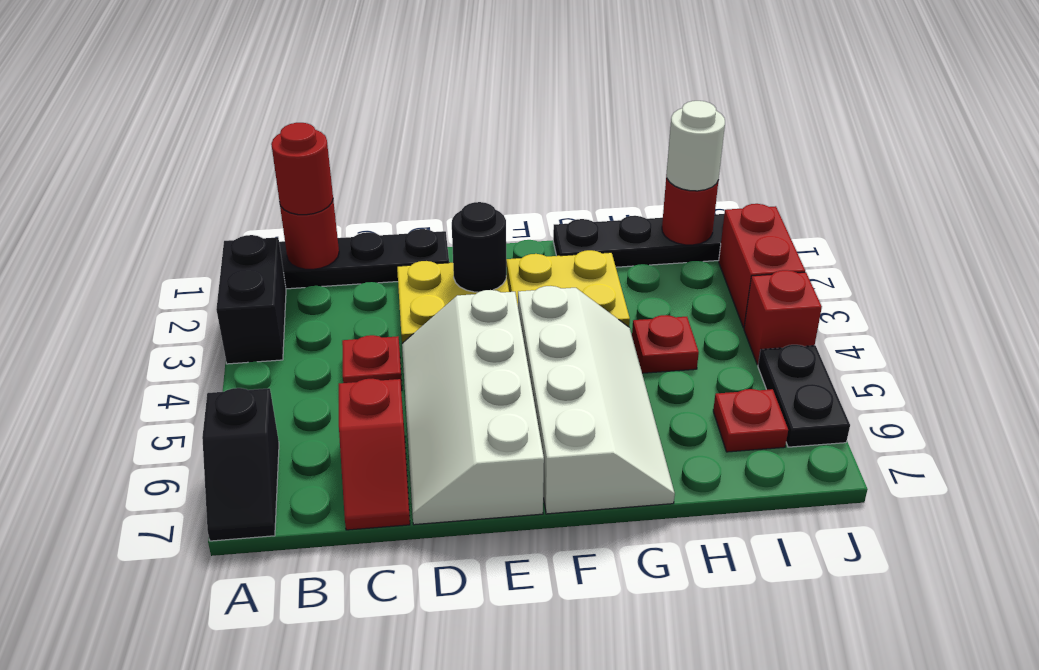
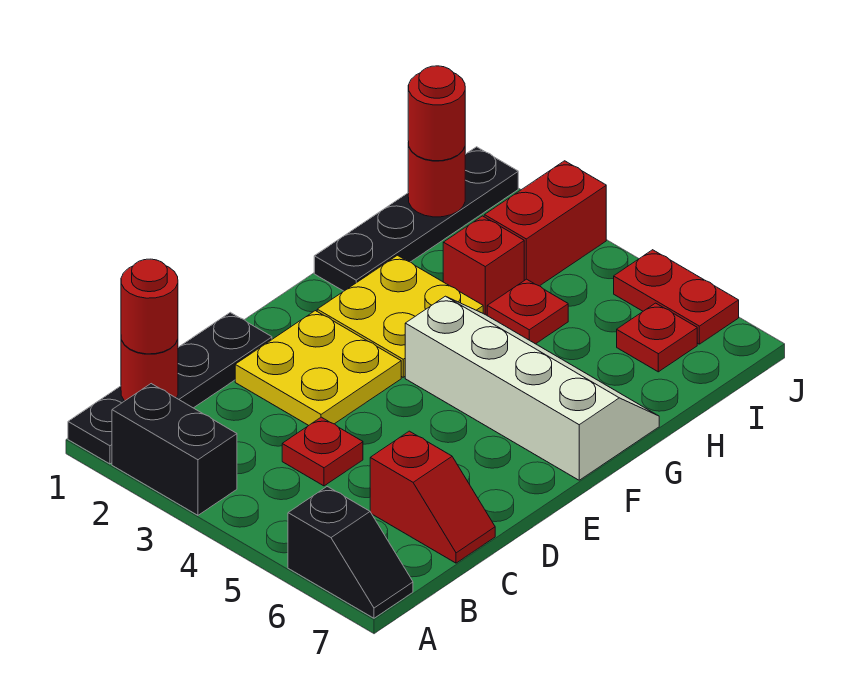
white 2x4 slope [402,290,544,525] -> none
black 1x1 round brick [452,202,506,292] -> none
white 1x1 round brick [666,101,725,191] -> red 1x1 round brick [408,66,465,161]
red 1x2 brick [719,204,805,328] -> red 1x2 brick turned to [484,161,606,286]
red 1x1 brick [744,270,822,365] -> red 1x1 brick moved to [443,216,524,315]
black 1x2 plate [758,345,850,447] -> red 1x2 plate [614,250,739,344]

